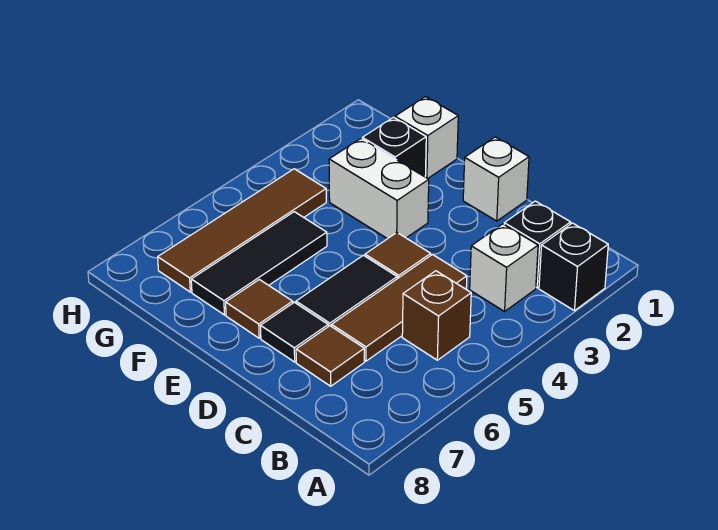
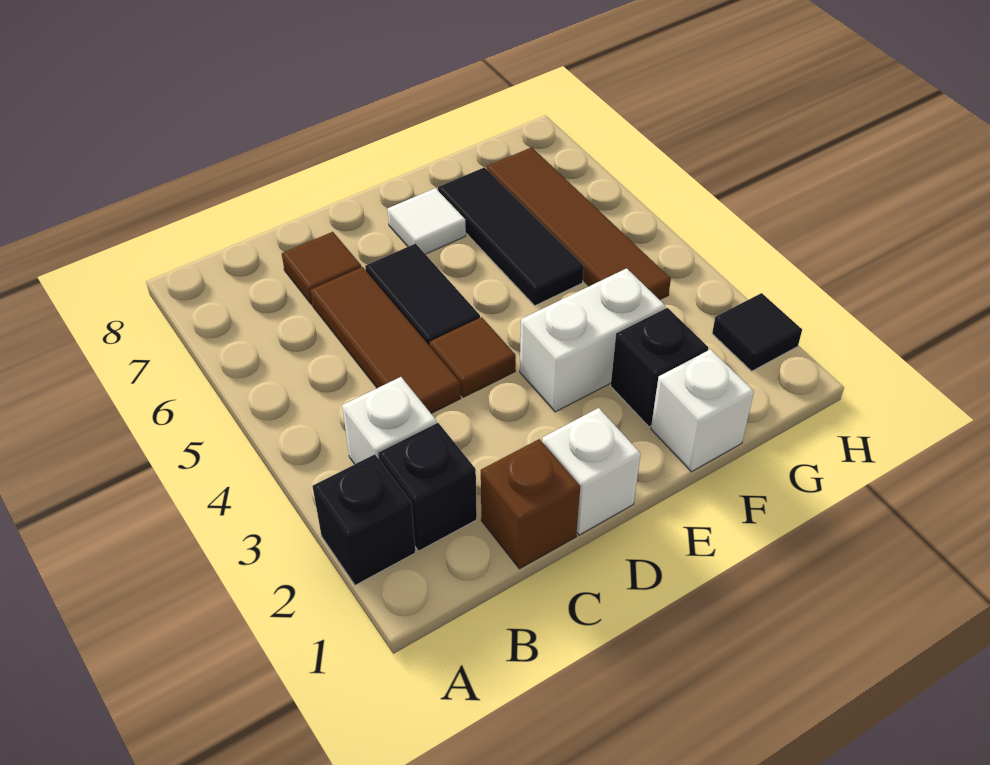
brown 1x1 brick [402,271,471,360] -> brown 1x1 brick moved to [481,439,580,569]
black 1x1 tile [261,302,328,362] -> black 1x1 tile moved to [712,293,802,371]
brown 1x1 tile [226,280,293,338] -> white 1x1 tile [388,188,466,254]

